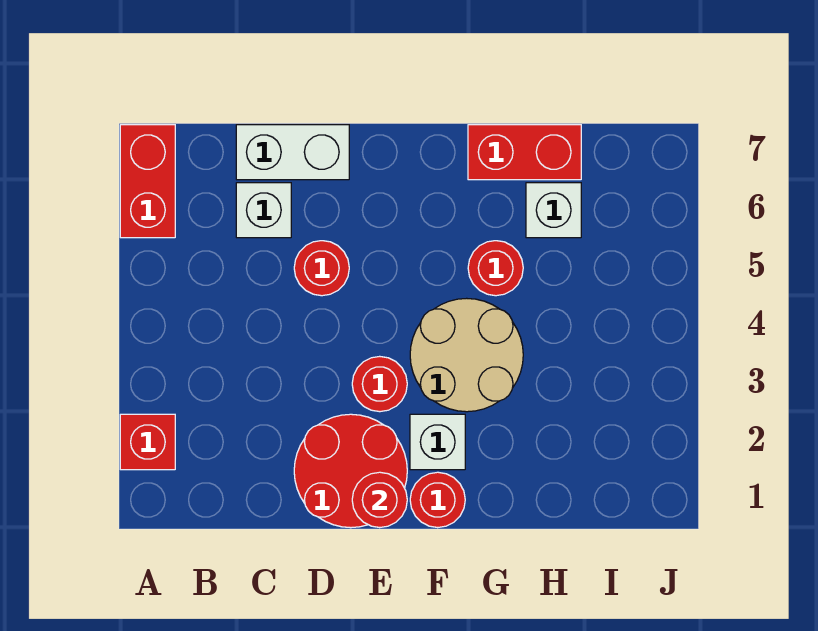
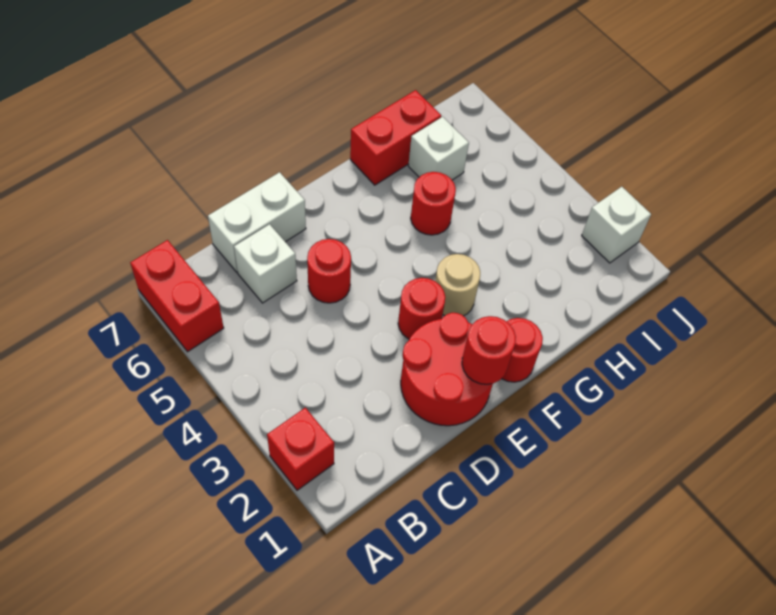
white 1x1 brick [410,414,465,470] -> white 1x1 brick moved to [582,187,651,263]
tan 2x2 round brick [410,298,523,412] -> tan 1x1 round brick [435,254,480,316]

